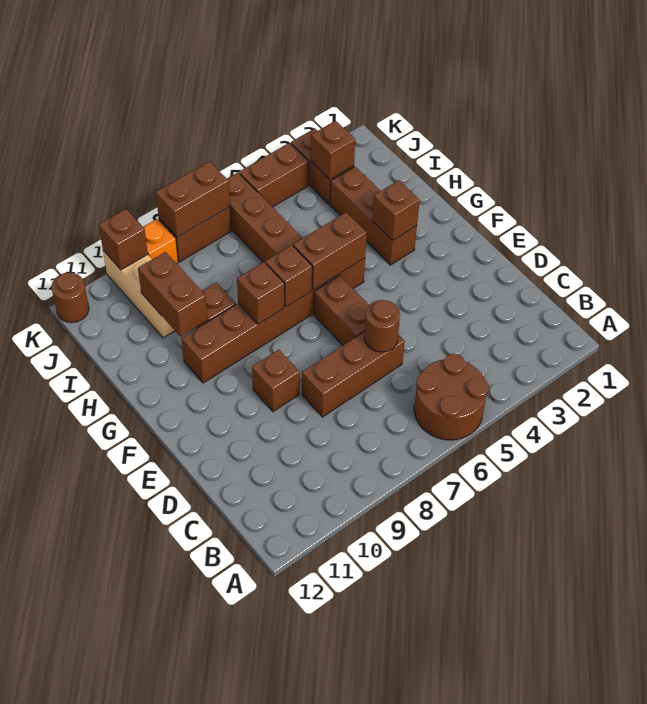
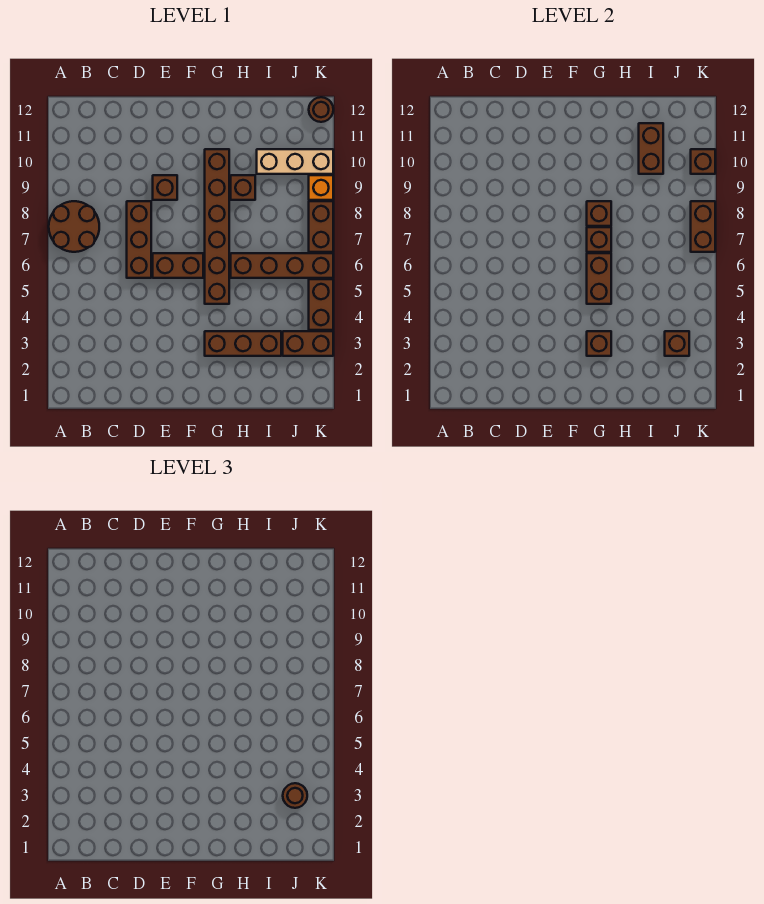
brown 2x2 round brick [414,354,489,440] -> brown 2x2 round brick moved to [49,201,99,252]
brown 1x1 round brick [364,300,400,352] -> brown 1x1 round brick moved to [283,783,307,808]
brown 1x2 brick [138,252,208,336] -> brown 1x2 brick turned to [639,123,663,174]

